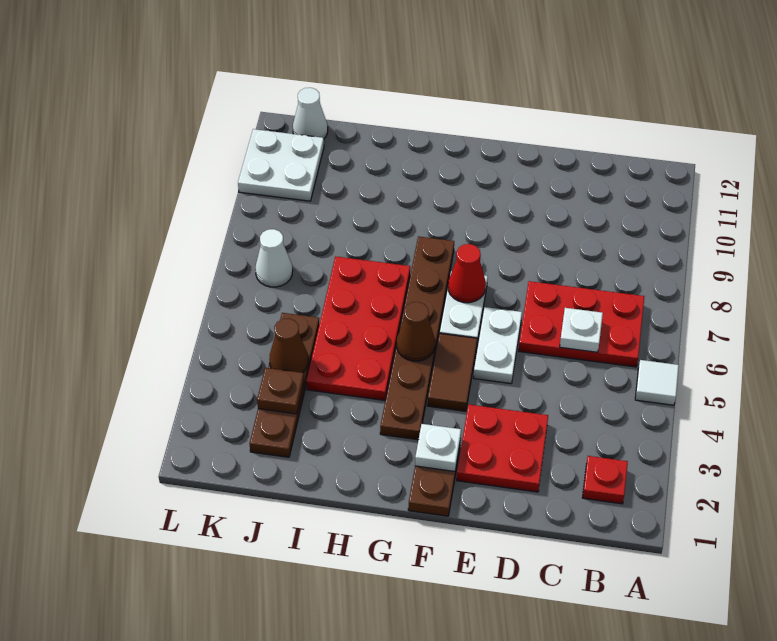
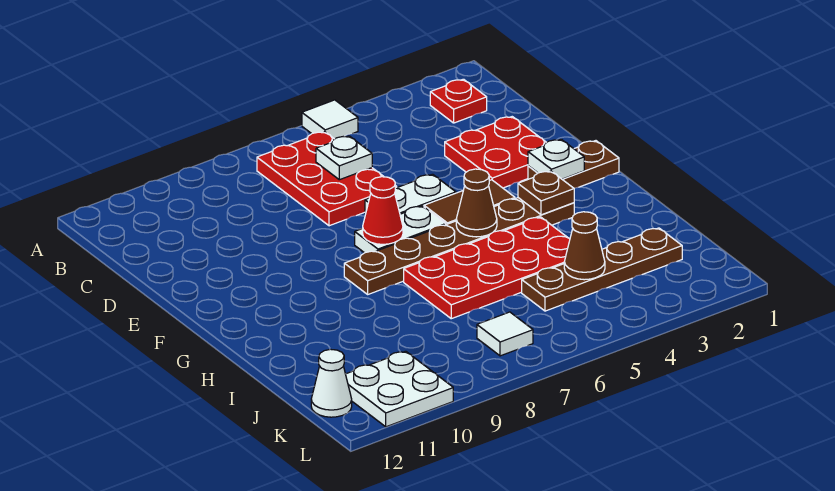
brown 1x1 plate [257,368,304,414] -> brown 1x1 plate moved to [518,171,574,215]
white 1x1 cone [255,229,293,287] -> white 1x1 tile [477,312,533,356]

